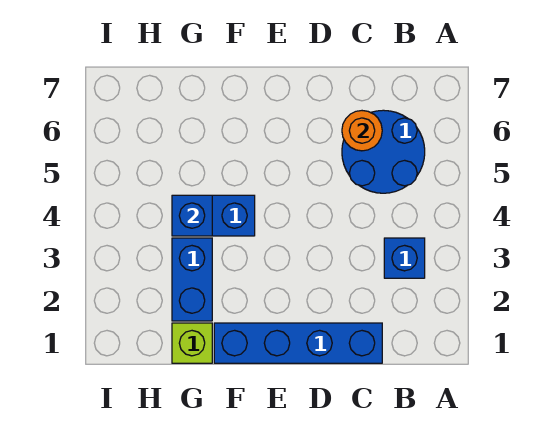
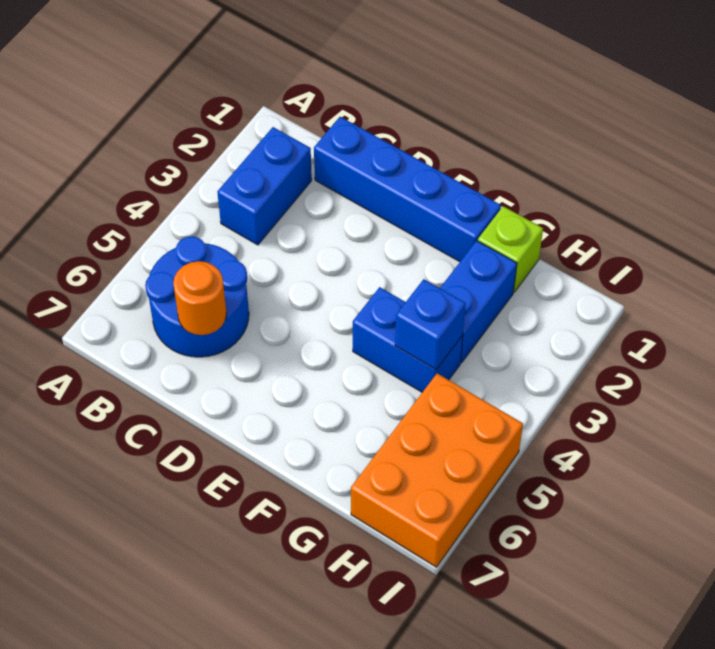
blue 1x1 brick [384,238,425,278] -> blue 1x2 brick [217,127,312,245]
none -> orange 2x3 brick [351,373,523,567]

